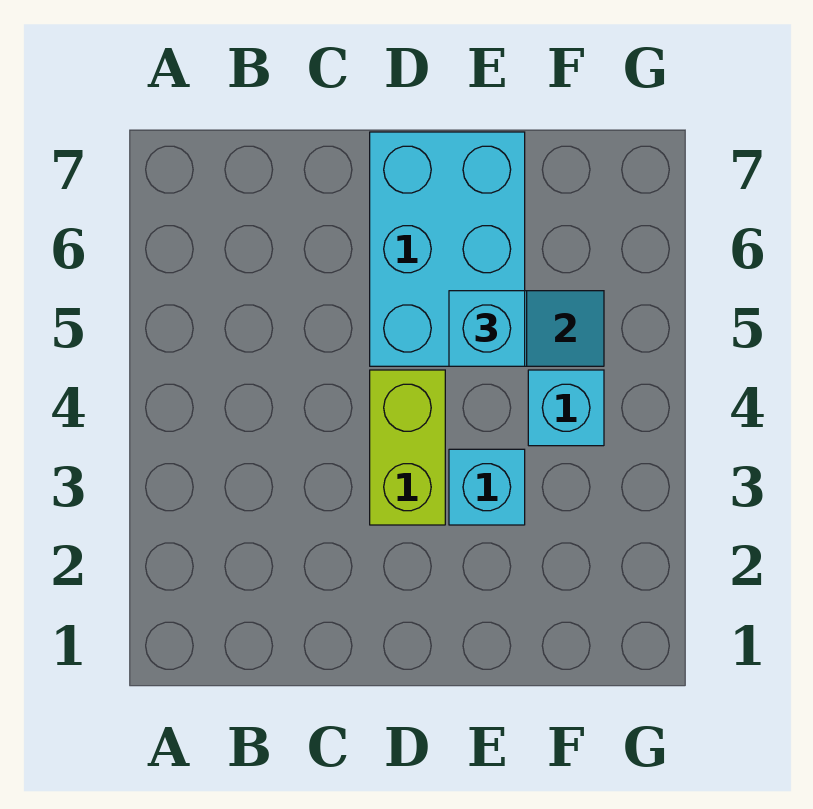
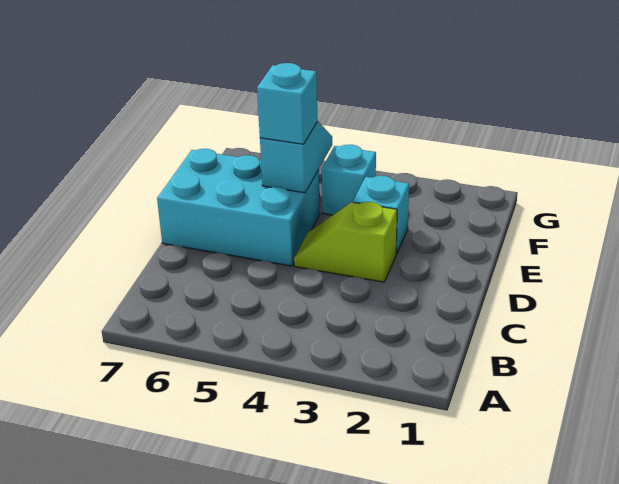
lime 1x2 brick [370,370,445,525] -> lime 1x2 slope [294,202,397,282]

